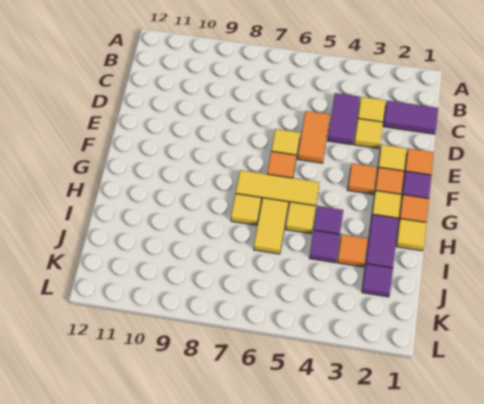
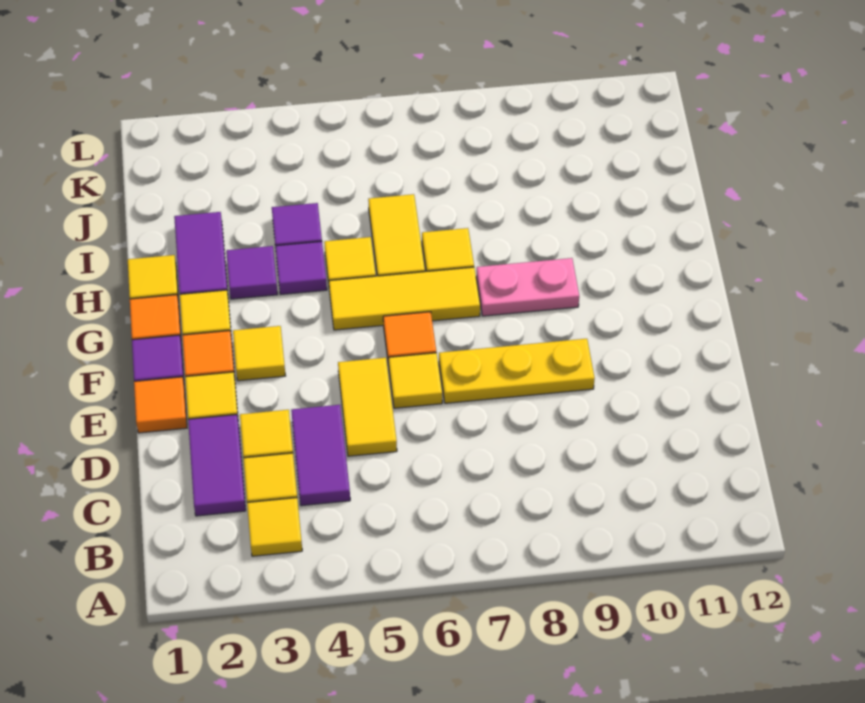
none -> yellow 1x1 tile [247,498,302,556]
purple 1x2 tile [383,101,438,134] -> purple 1x2 tile turned to [188,415,246,516]
orange 1x2 tile [298,111,330,163] -> yellow 1x2 tile [338,358,397,456]
none -> yellow 1x3 plate [439,339,595,403]
orange 1x1 tile [348,163,377,194] -> yellow 1x1 tile [233,326,285,381]
none -> pink 1x2 plate [476,258,579,316]
orange 1x1 tile [337,235,368,267] -> none
purple 1x1 tile [362,264,393,297] -> purple 1x1 tile moved to [226,246,278,299]

